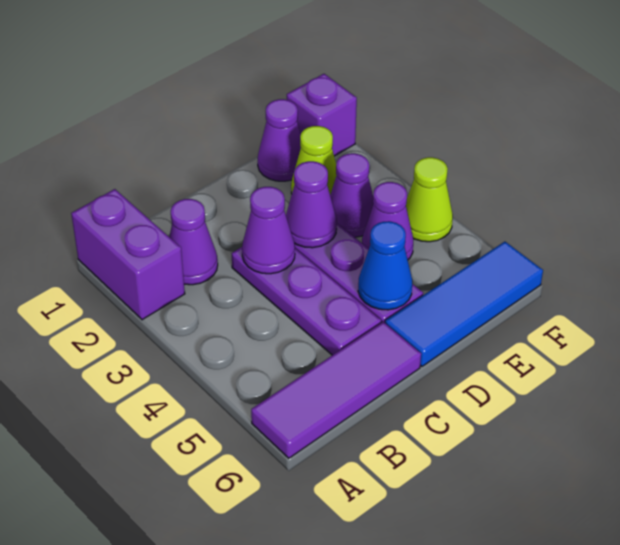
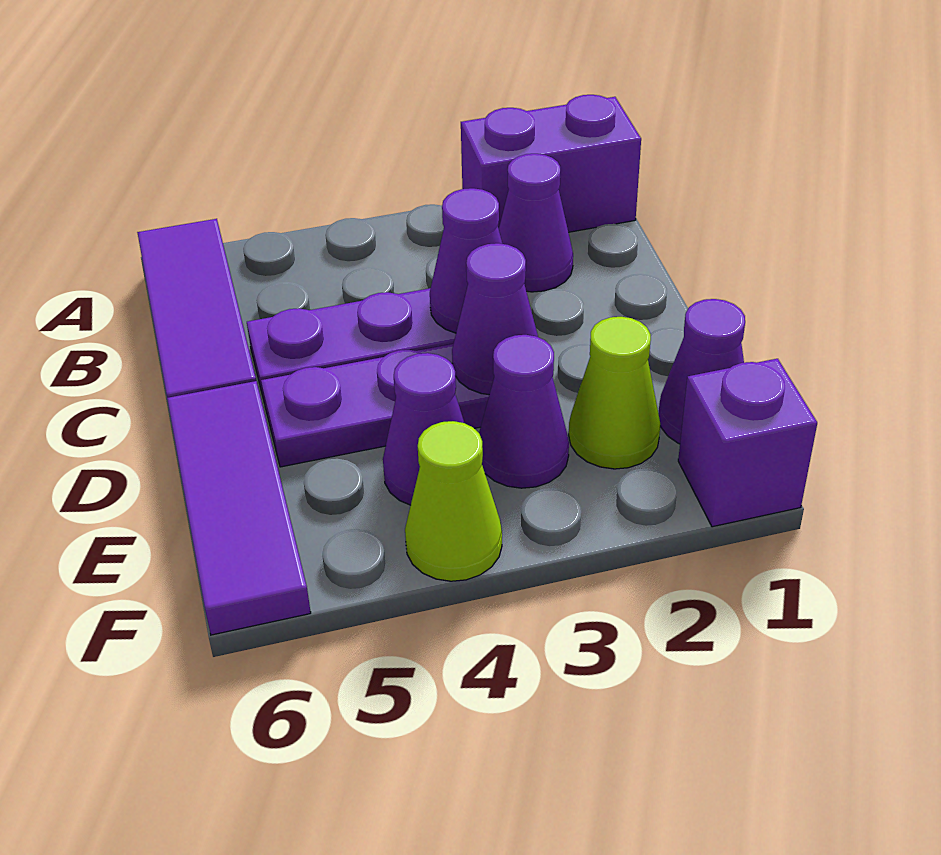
blue 1x1 cone [358,221,412,310] -> none
blue 1x3 tile [385,242,543,366] -> purple 1x3 tile [167,381,311,635]

